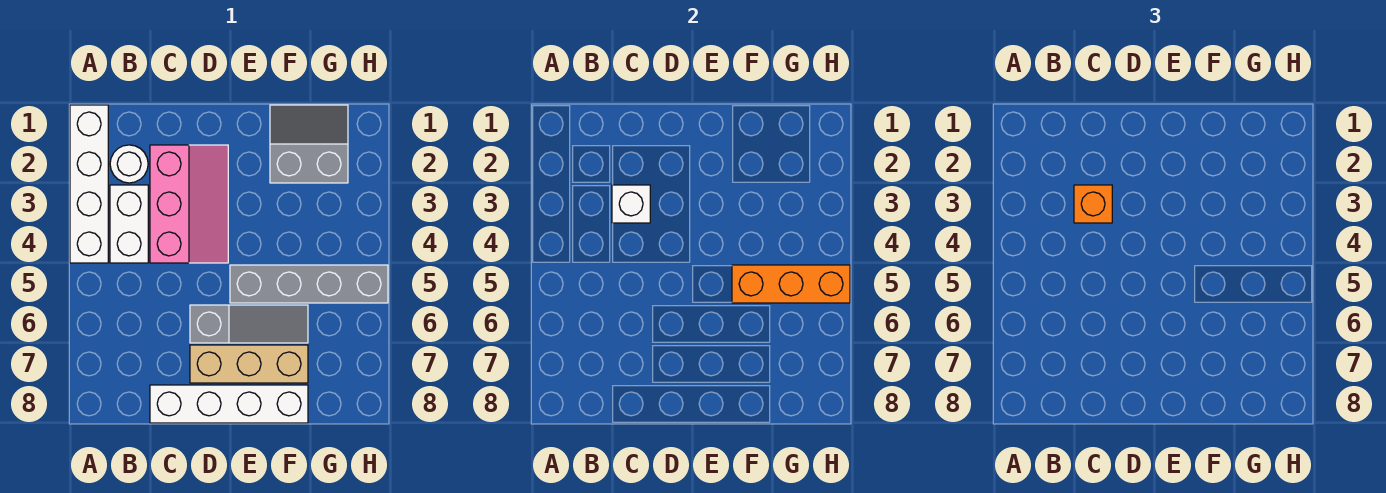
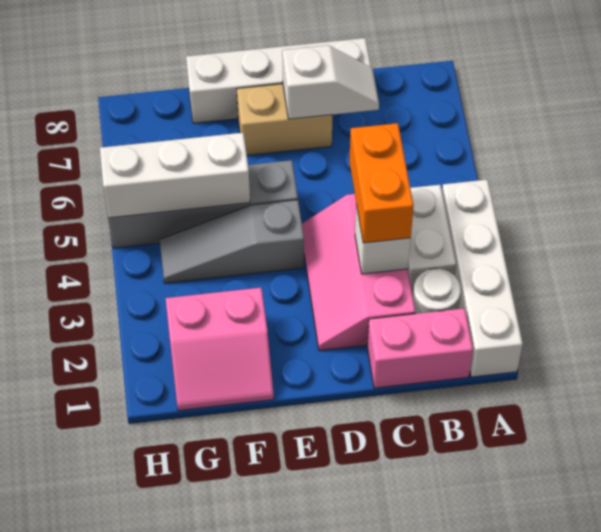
none -> pink 1x2 brick [367,308,473,388]
orange 1x1 brick [1074,185,1112,223] -> orange 1x2 brick [349,123,414,243]
none -> white 1x2 slope [282,45,379,119]
grey 1x3 slope [190,305,308,343] -> grey 1x3 slope moved to [160,200,304,283]
tan 1x3 brick [190,345,308,383] -> tan 1x2 brick [237,84,333,155]
grey 2x2 slope [270,105,348,183] -> pink 2x2 slope [166,288,274,410]
orange 1x3 brick [732,265,850,303] -> white 1x3 brick [100,133,250,218]

